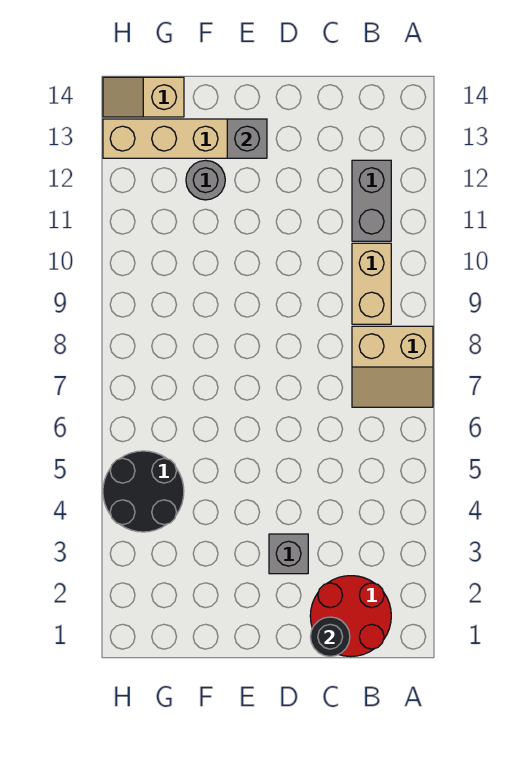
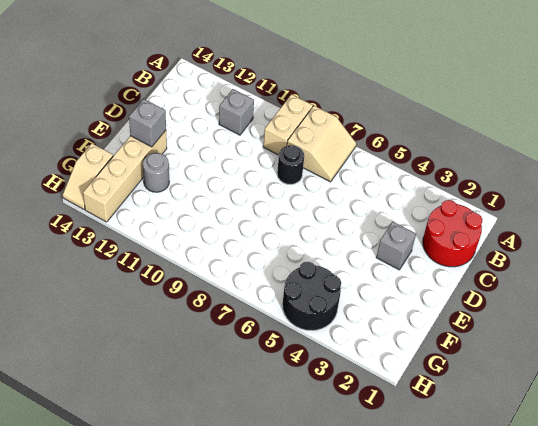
tan 1x2 brick [352,243,391,324] -> tan 1x2 brick turned to [264,94,313,155]
grey 1x2 brick [352,160,391,241] -> grey 1x1 brick [219,89,254,135]
black 1x1 round brick [310,617,350,656] -> black 1x1 round brick moved to [277,145,304,184]

